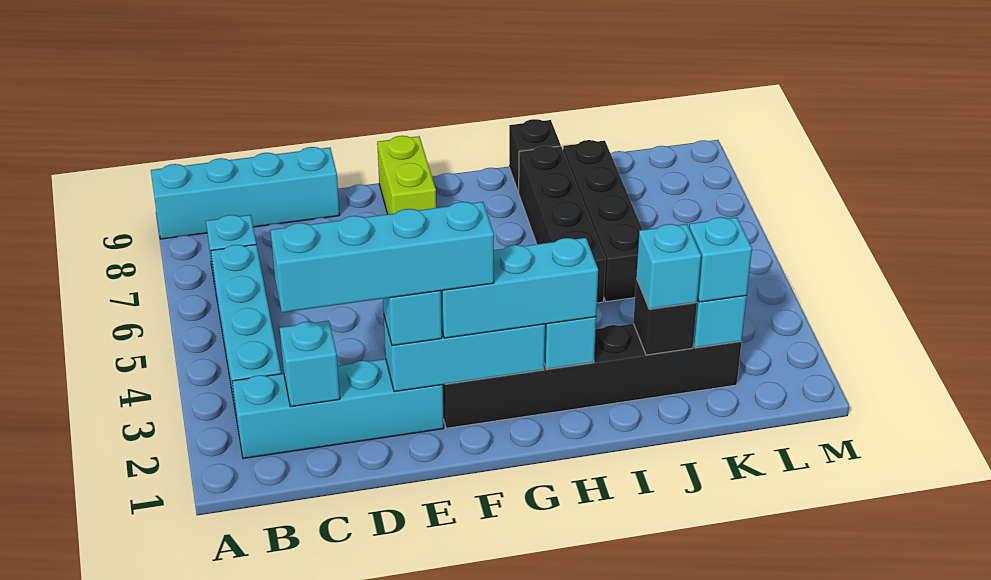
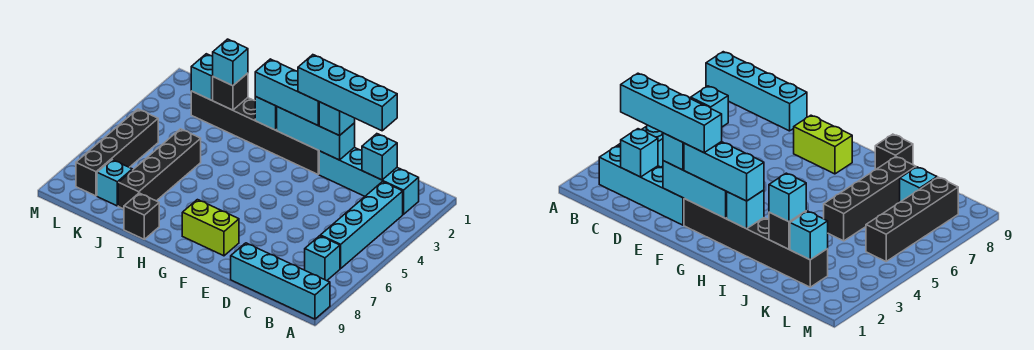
lime 1x2 brick [377,136,436,214] -> lime 1x2 brick turned to [182,200,239,256]
black 1x4 brick [519,146,605,303] -> black 1x4 brick moved to [76,109,158,196]
cyan 1x1 brick [689,217,752,302] -> cyan 1x1 brick moved to [97,160,132,206]

